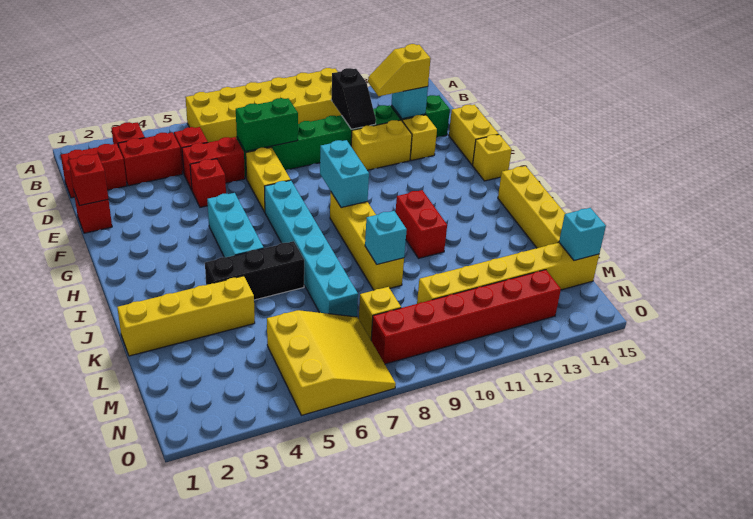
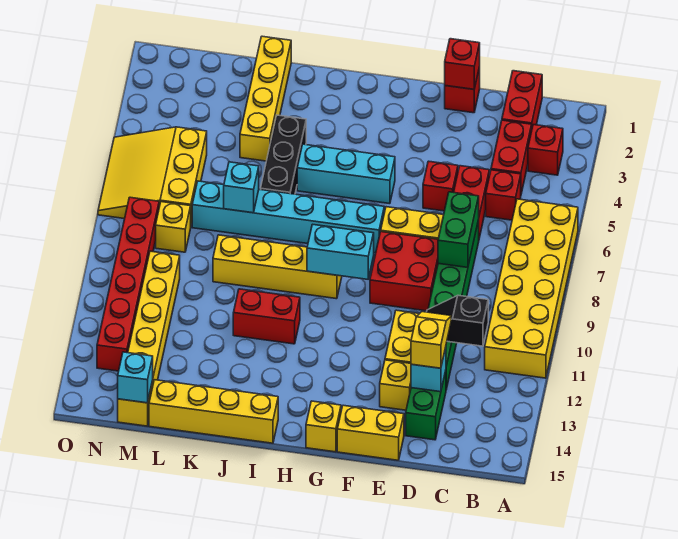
none -> red 2x2 brick [370,232,438,311]
cyan 1x1 brick [365,211,407,264] -> cyan 1x1 brick moved to [224,162,259,213]
yellow 3x3 slope [267,310,396,415] -> yellow 3x3 slope turned to [98,127,207,224]

